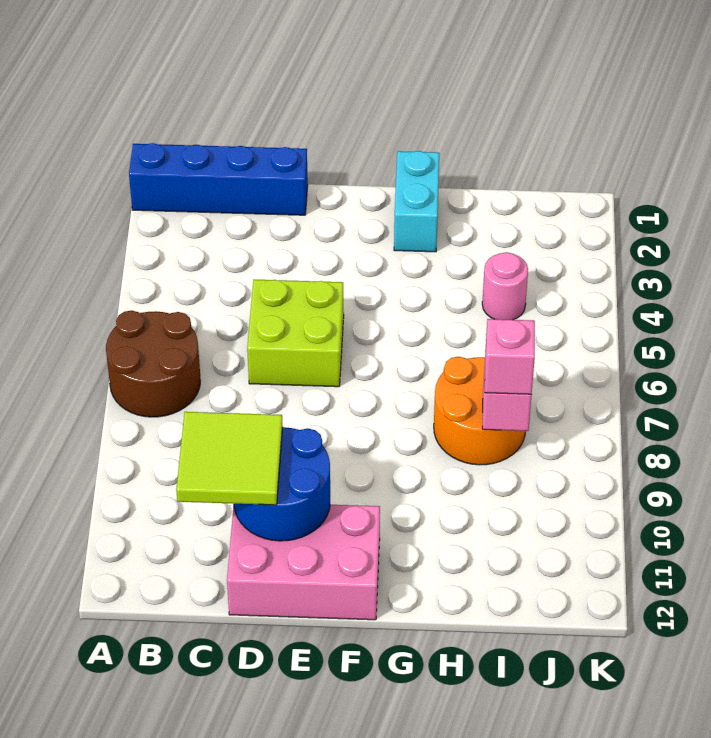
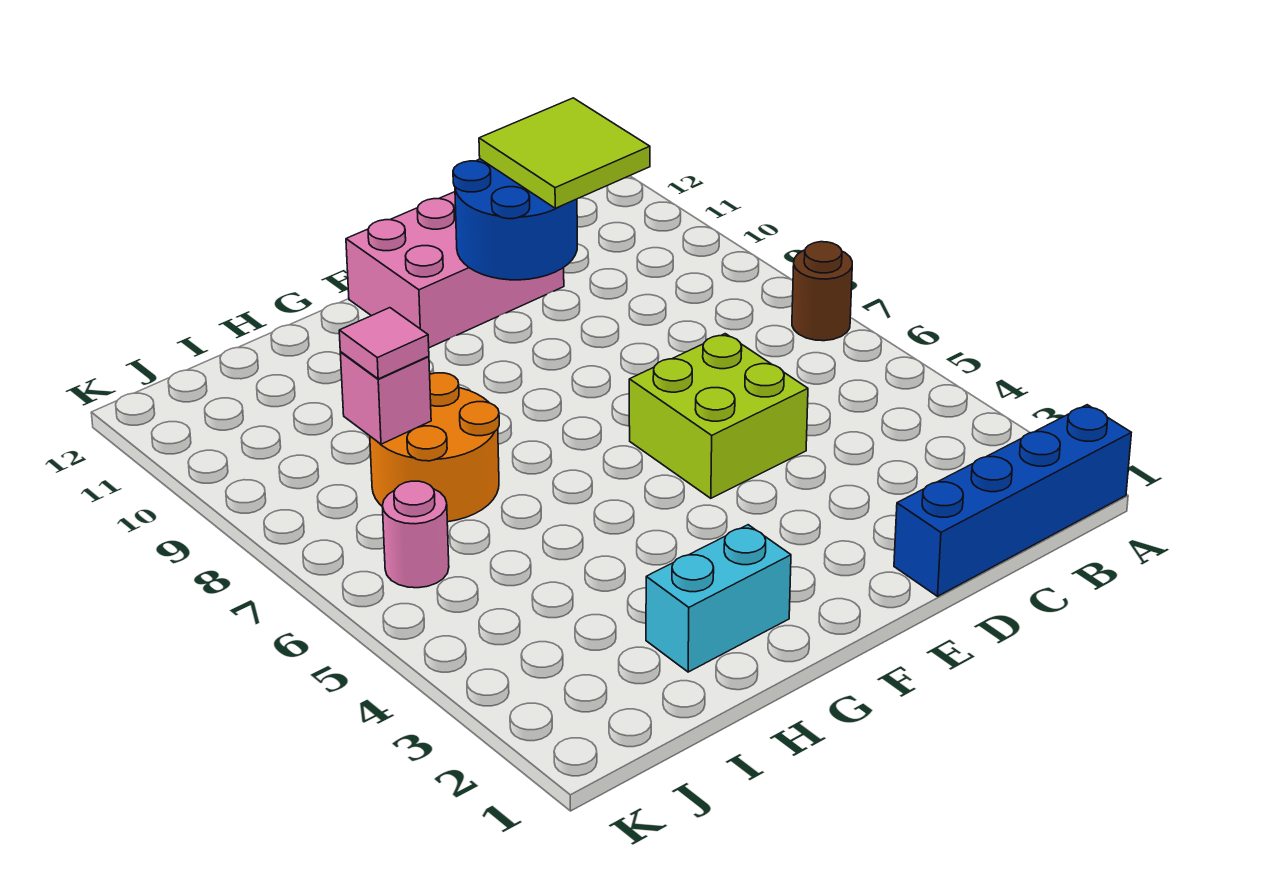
brown 2x2 round brick [106,311,200,417] -> brown 1x1 round brick [792,242,852,341]
cyan 1x2 brick [394,151,439,252] -> cyan 1x2 brick turned to [646,525,791,672]
pink 1x1 round brick [482,252,528,320] -> pink 1x1 round brick moved to [382,481,449,588]
pink 1x1 brick [485,319,535,394] -> pink 1x1 tile [339,308,429,379]

